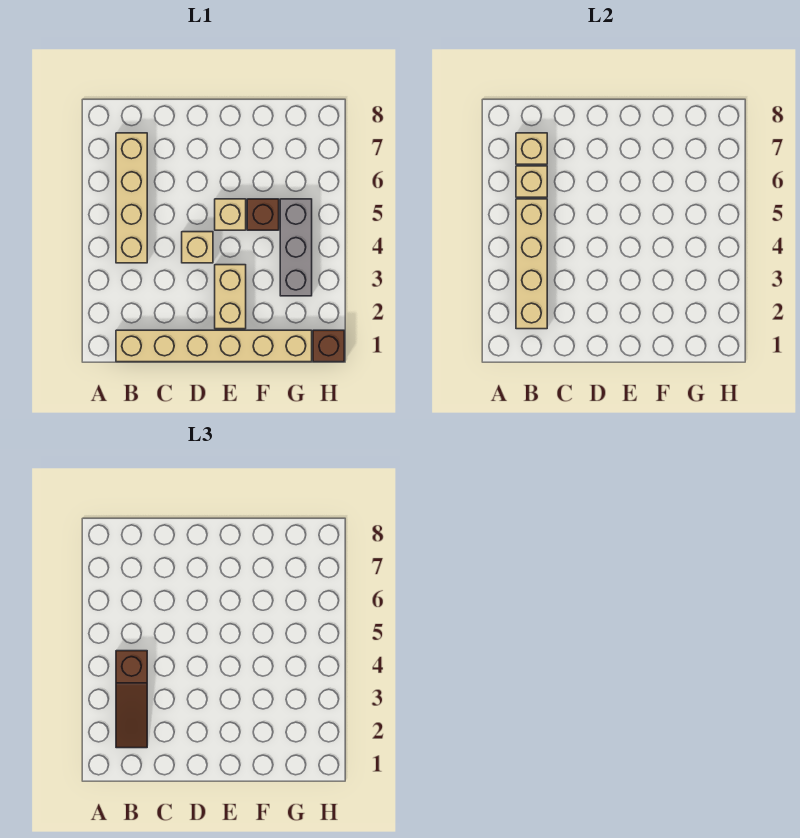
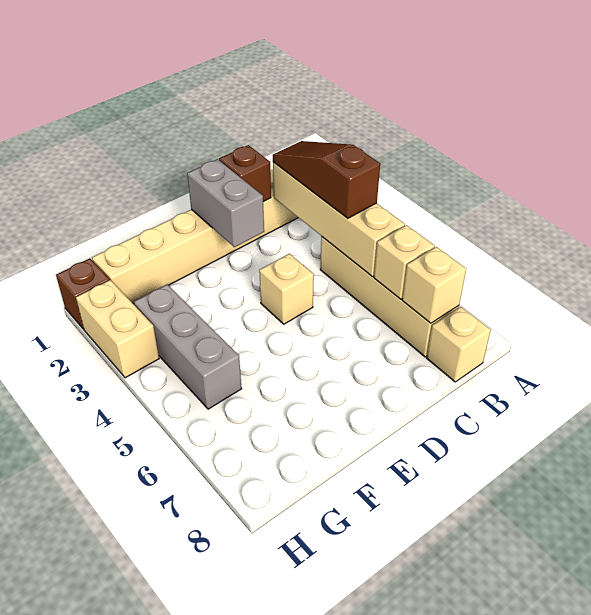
none -> grey 1x2 brick [187,159,264,247]
tan 1x2 brick [215,265,246,329] -> tan 1x2 brick moved to [76,280,159,378]
tan 1x1 brick [215,199,246,230] -> tan 1x1 brick moved to [427,307,491,382]
brown 1x1 brick [247,199,279,230] -> brown 1x1 brick moved to [219,145,271,202]

